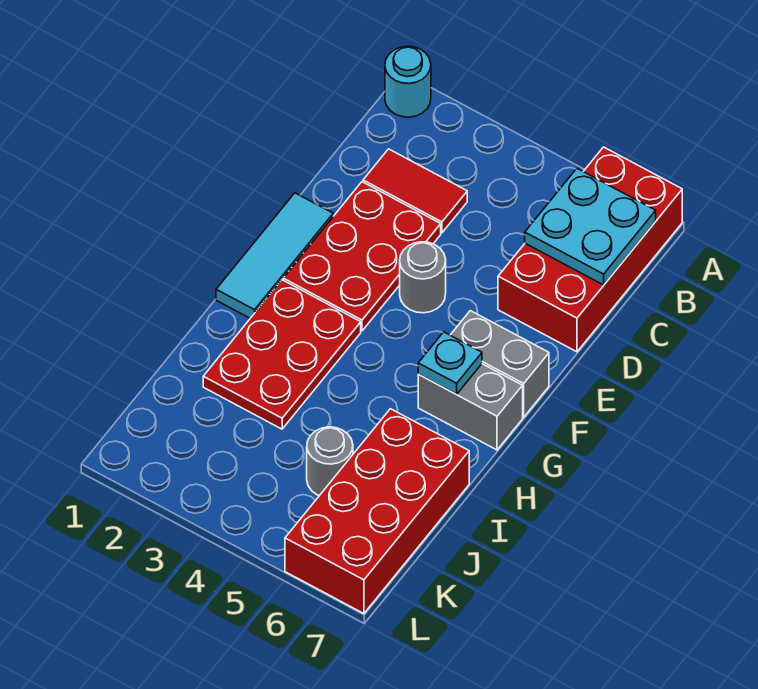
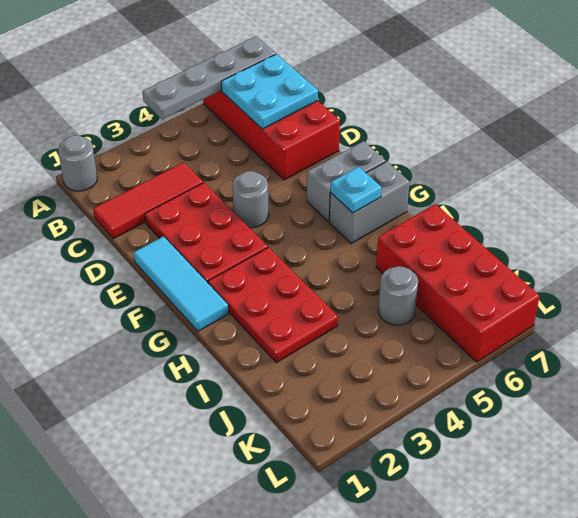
cyan 1x1 round brick [385,46,431,117] -> grey 1x1 round brick [58,135,97,191]
none -> grey 1x4 plate [142,36,276,119]
red 1x2 tile [363,149,467,233] -> red 1x3 tile [93,162,203,239]

